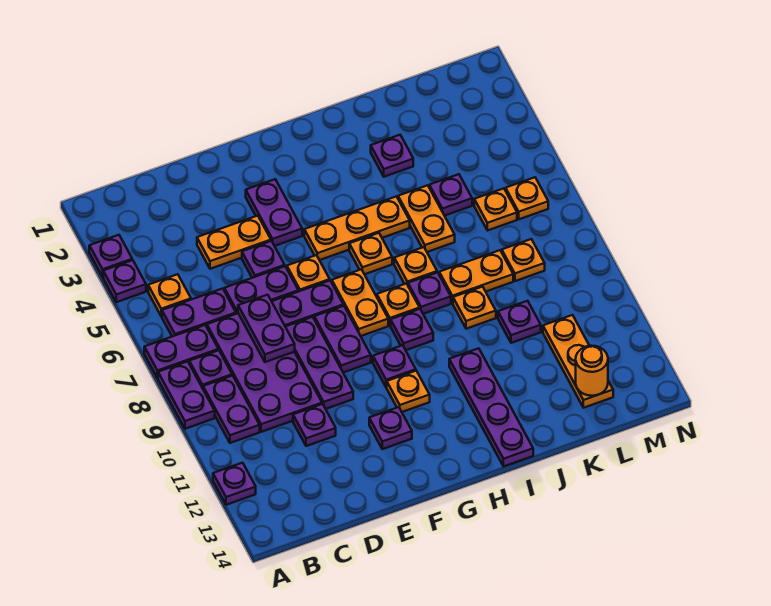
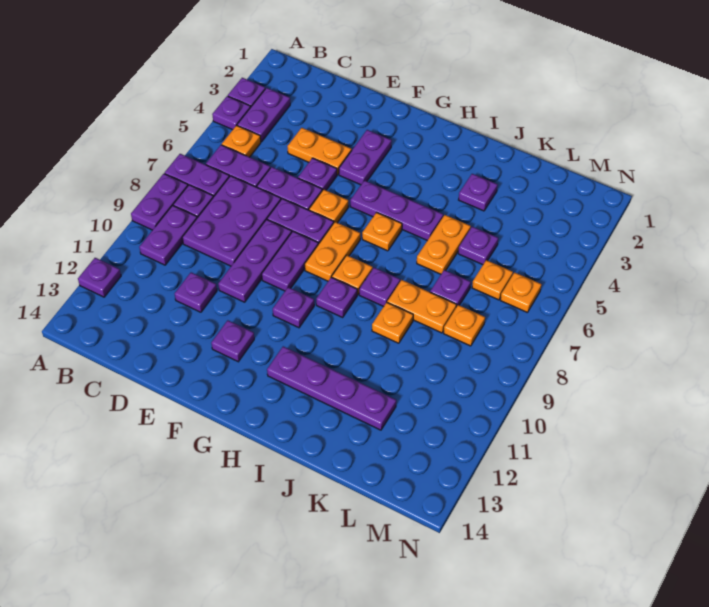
purple 2x4 plate [207,313,322,432] -> purple 2x3 plate [182,176,281,266]
purple 1x2 plate [238,295,295,362] -> purple 1x2 plate moved to [237,88,290,142]
orange 1x3 plate [304,196,410,260] -> purple 1x3 plate [350,180,443,241]
orange 1x1 plate [387,371,430,412] -> none
orange 1x1 plate [394,247,437,285] -> none
purple 1x4 plate [449,348,533,466] -> purple 1x4 plate turned to [267,346,396,430]
purple 1x1 plate [498,301,541,343] -> purple 1x1 plate moved to [430,270,471,307]
orange 1x3 plate [543,315,613,408] -> none
orange 1x1 round brick [576,346,608,396] -> none

